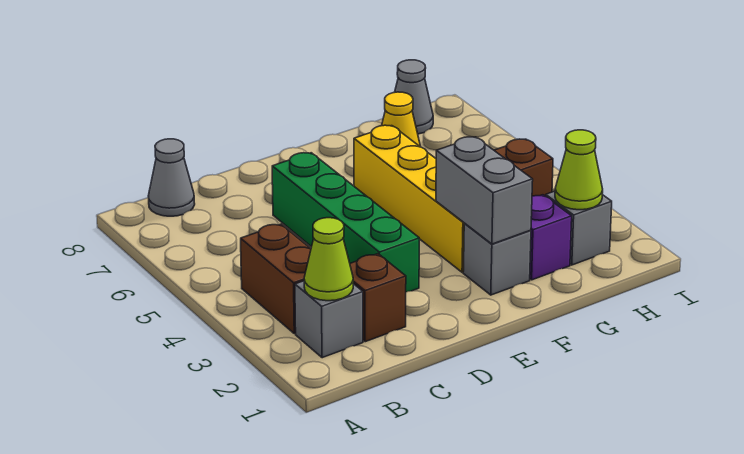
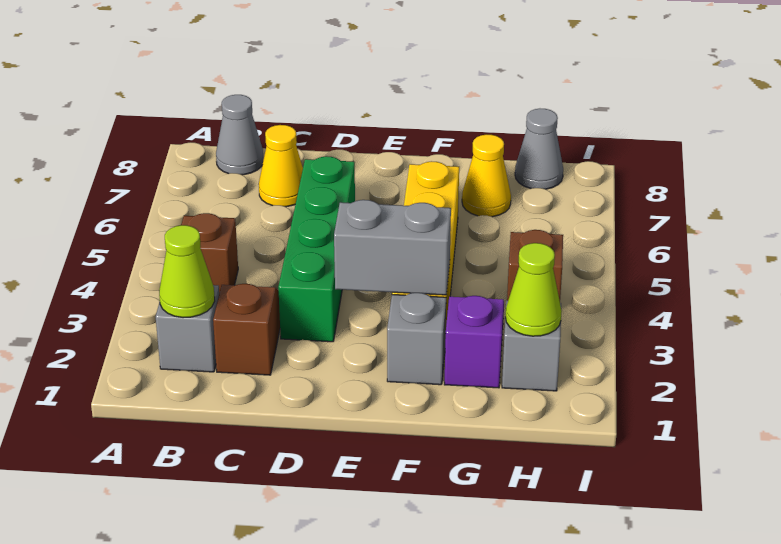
brown 1x2 brick [241,224,311,334] -> brown 1x1 brick [181,213,238,293]
none -> yellow 1x1 cone [259,125,303,207]
grey 1x2 brick [436,137,533,244] -> grey 1x2 brick turned to [334,200,451,295]

